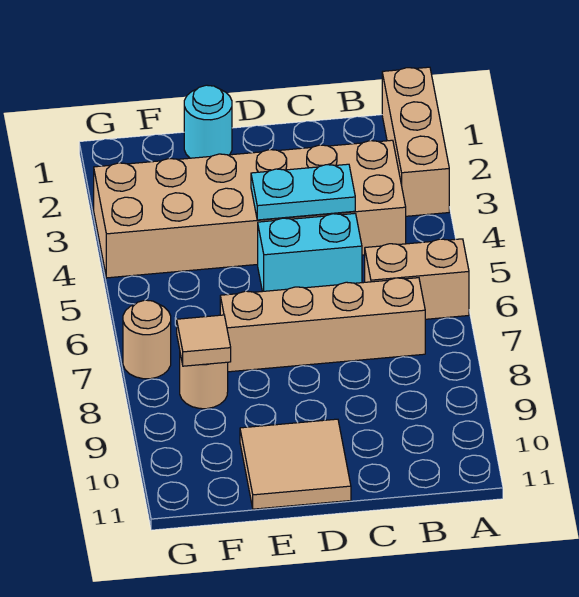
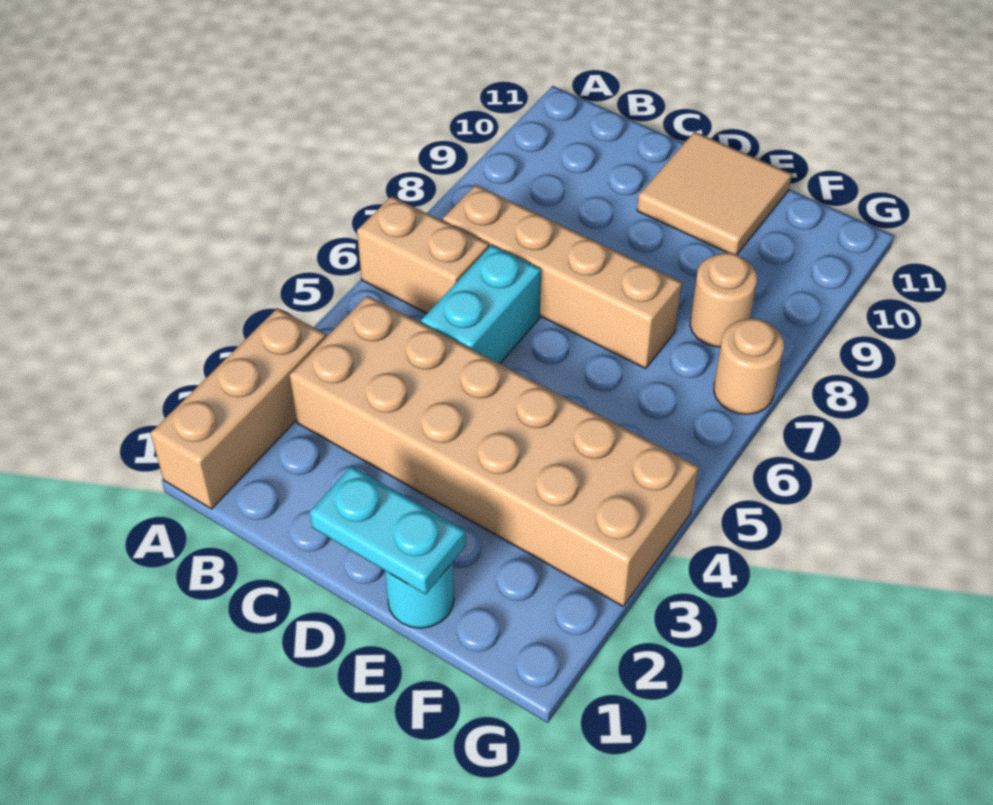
cyan 1x2 plate [251,164,355,220] -> cyan 1x2 plate moved to [310,466,466,594]
cyan 1x2 brick [258,214,362,291] -> cyan 1x2 brick turned to [421,245,541,364]
tan 1x1 tile [177,315,231,366] -> none

